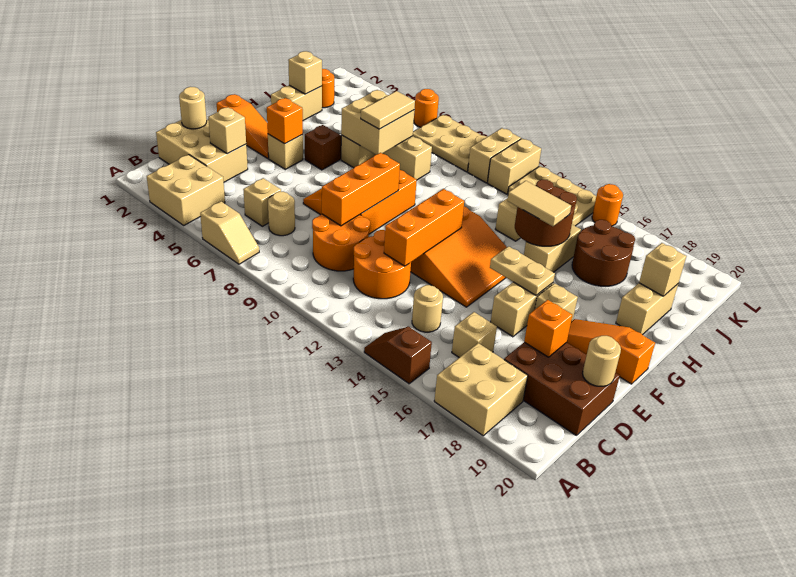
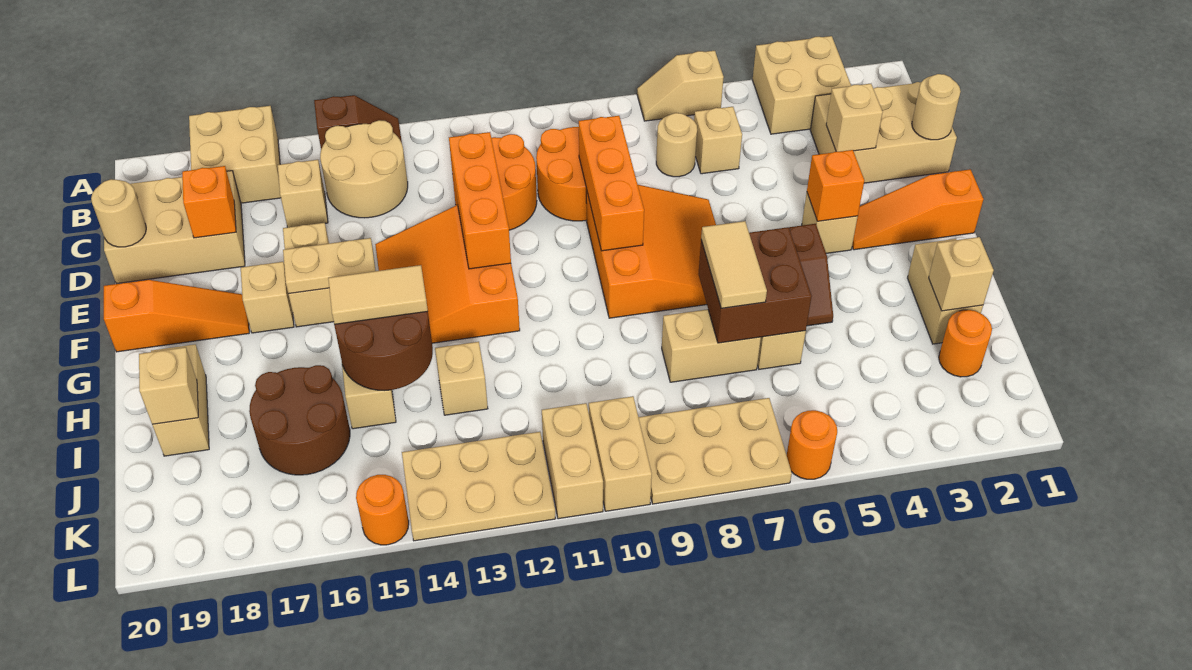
tan 1x1 round brick [412,285,443,332] -> tan 2x2 round brick [320,120,408,218]
brown 2x3 brick [504,342,620,436] -> tan 2x3 brick [104,171,245,284]
tan 2x2 brick [341,90,414,155] -> brown 2x2 brick [698,227,812,343]

